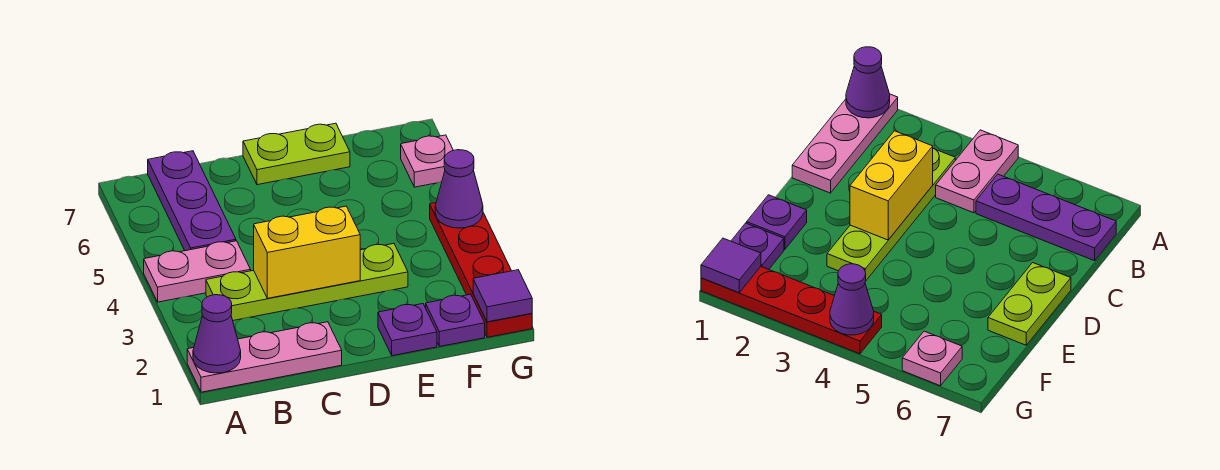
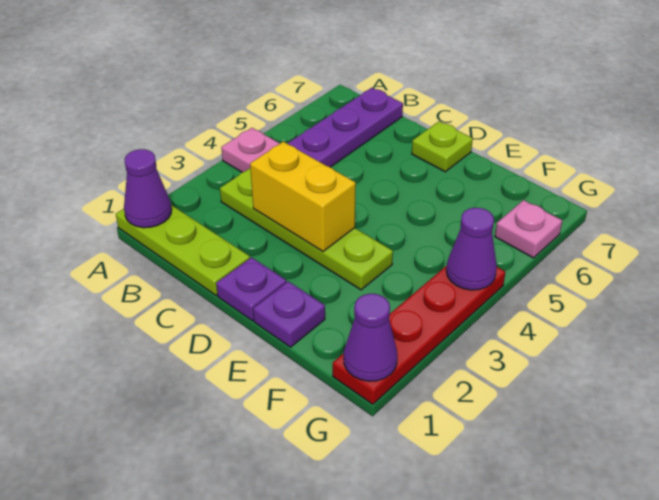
pink 1x3 plate [187,322,342,392] -> lime 1x3 plate [116,205,250,295]
lime 1x2 plate [243,123,350,185] -> lime 1x1 plate [412,121,473,172]
purple 1x1 plate [426,294,485,347] -> purple 1x1 plate moved to [216,257,287,321]
purple 1x1 tile [473,270,532,322] -> purple 1x1 cone [344,294,397,381]

